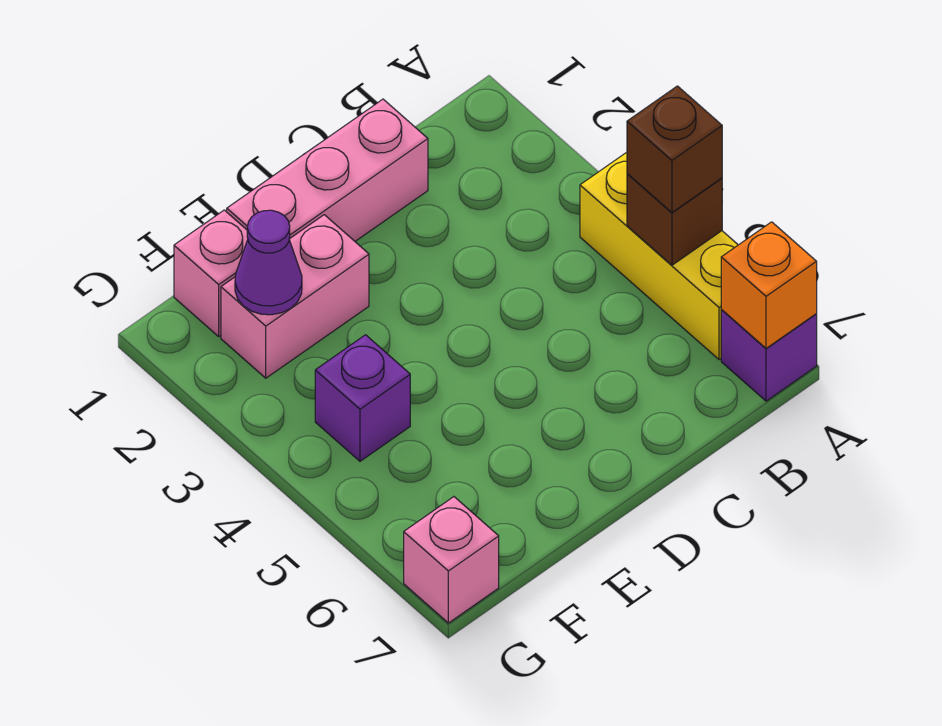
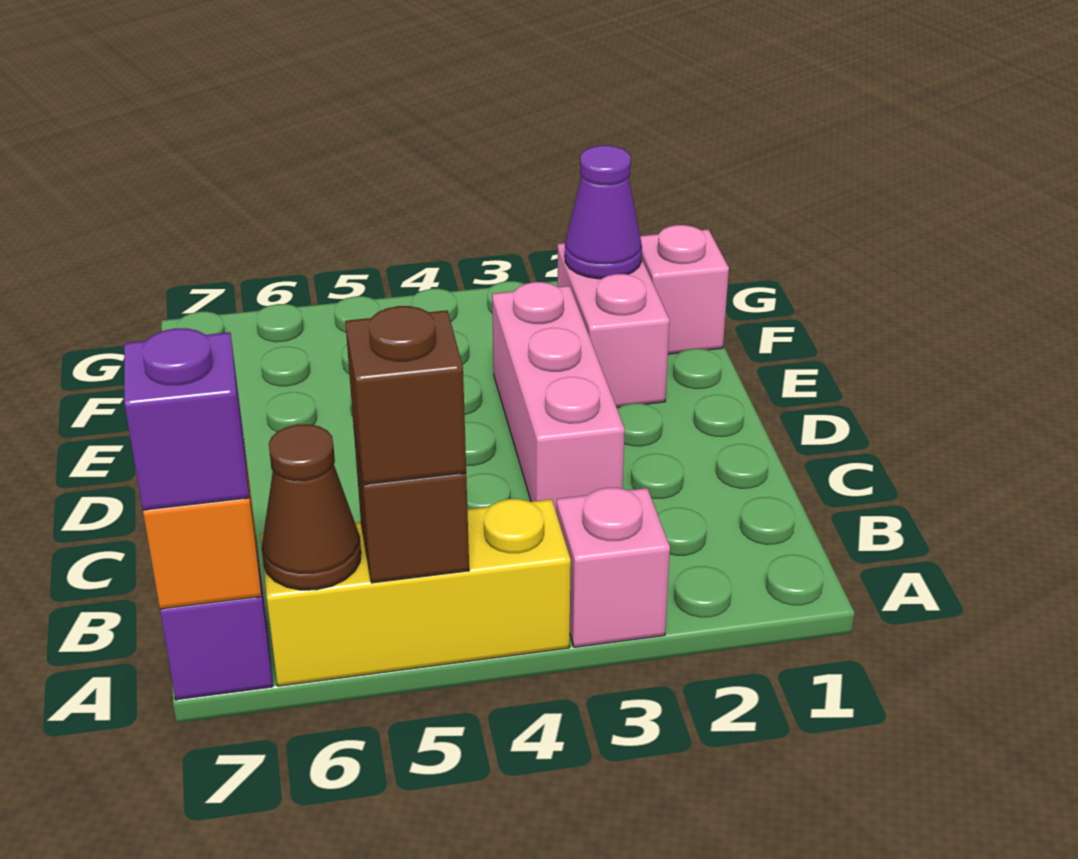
none -> brown 1x1 cone [262,424,361,590]
pink 1x3 brick [227,99,428,241] -> pink 1x3 brick moved to [492,282,625,511]
purple 1x1 brick [315,335,410,461] -> purple 1x1 brick moved to [124,328,249,510]
pink 1x1 brick [404,497,499,623] -> pink 1x1 brick moved to [556,488,670,647]

